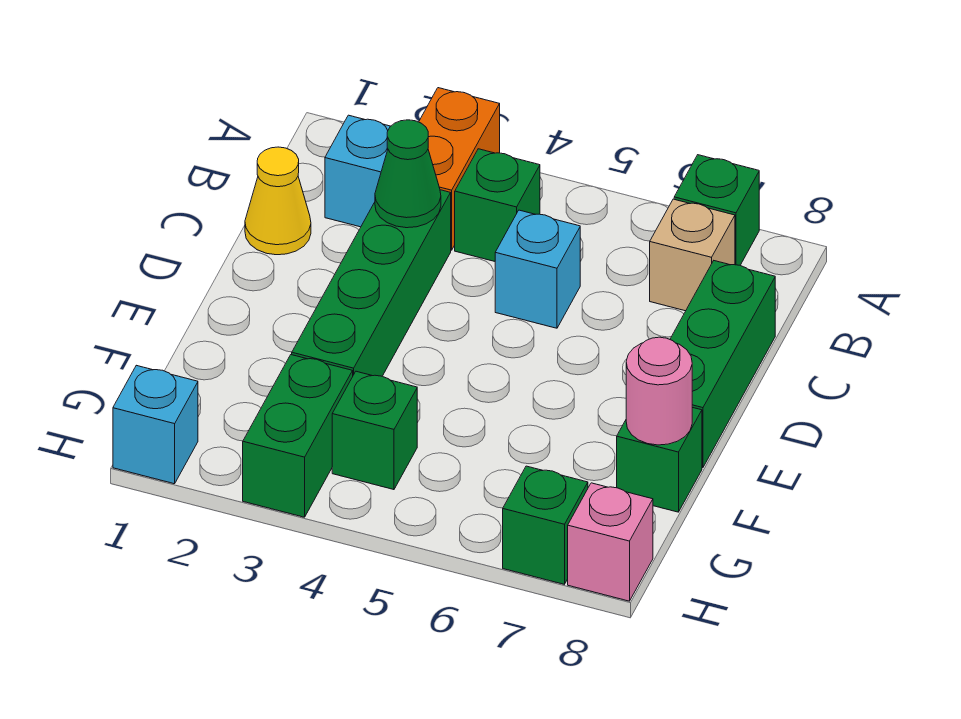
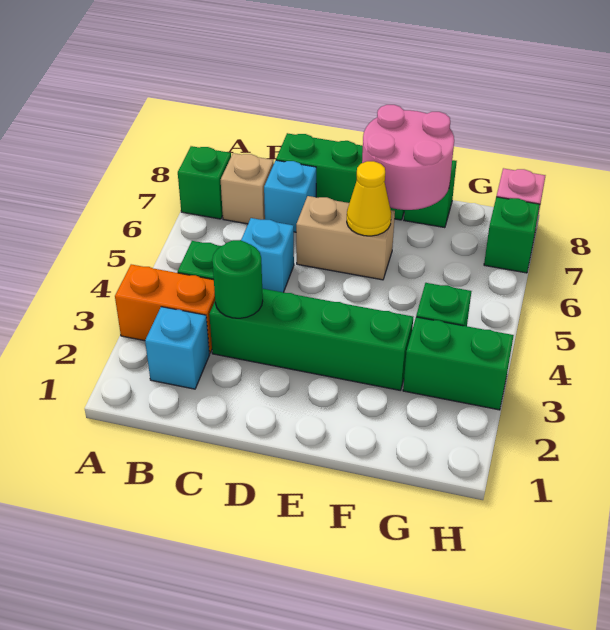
yellow 1x1 cone [245,147,311,255] -> yellow 1x1 cone moved to [347,161,391,236]
green 1x1 cone [375,120,441,228] -> green 1x1 round brick [212,240,263,318]
none -> tan 1x2 brick [296,196,395,280]
pink 1x1 round brick [626,337,692,445] -> pink 2x2 round brick [362,105,454,210]
cyan 1x1 brick [113,365,198,484] -> cyan 1x1 brick moved to [264,160,316,232]

